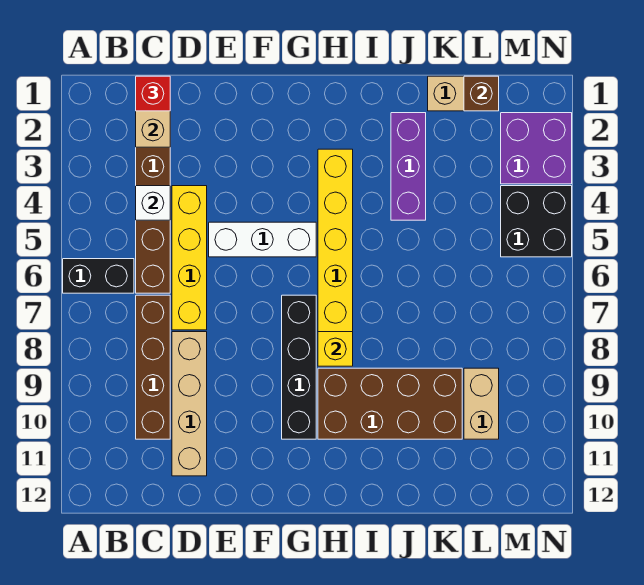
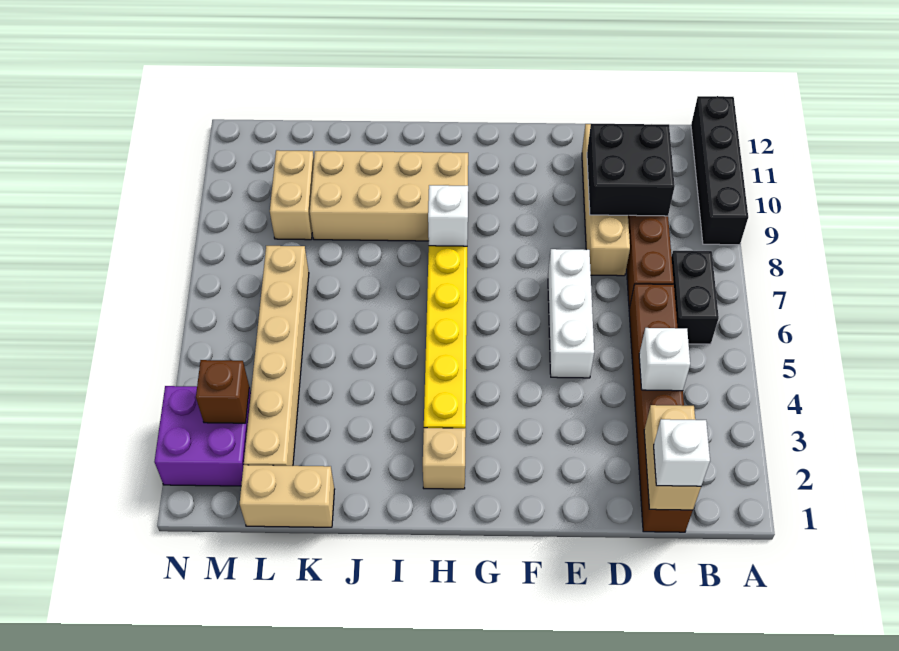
black 1x2 brick [63,259,134,293] -> black 1x2 brick turned to [672,251,719,344]
red 1x1 brick [136,76,170,111] -> white 1x1 brick [654,419,710,486]
yellow 1x4 brick [172,186,207,330] -> none
white 1x3 brick [209,222,316,257] -> white 1x3 brick turned to [548,249,594,378]
black 1x4 brick [282,295,316,439] -> black 1x4 brick moved to [691,96,748,245]
none -> tan 1x1 brick [423,428,466,489]
yellow 1x1 brick [318,332,353,366] -> white 1x1 brick [428,185,468,246]
brown 2x4 brick [318,368,462,439] -> tan 2x4 brick [310,151,468,241]
purple 1x3 brick [391,113,426,220] -> none
brown 1x1 brick [464,76,499,111] -> brown 1x1 brick moved to [196,360,249,423]
none -> tan 1x6 brick [244,246,309,466]
black 2x2 brick [501,186,572,257] -> black 2x2 brick moved to [587,124,675,216]

